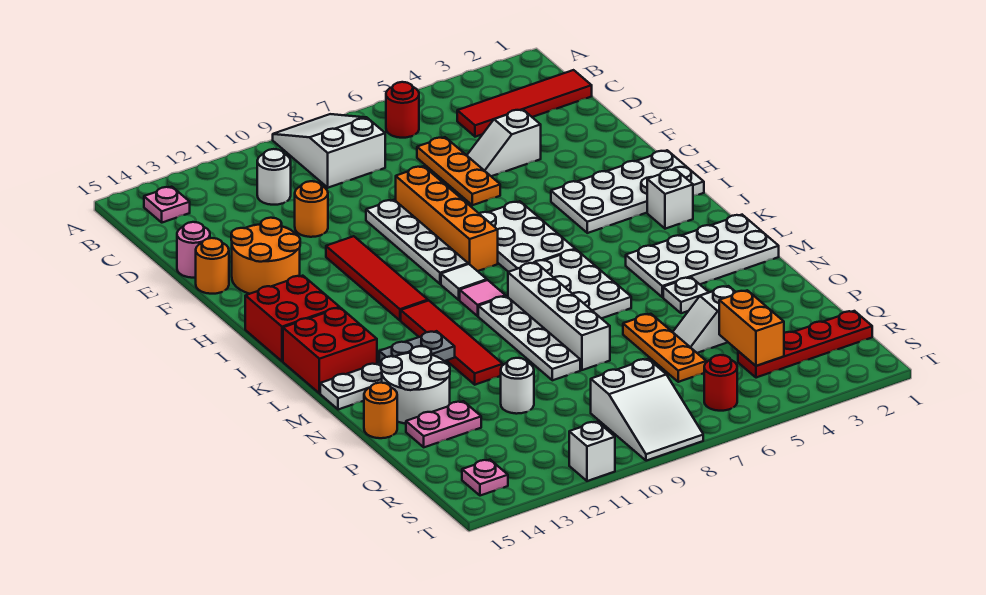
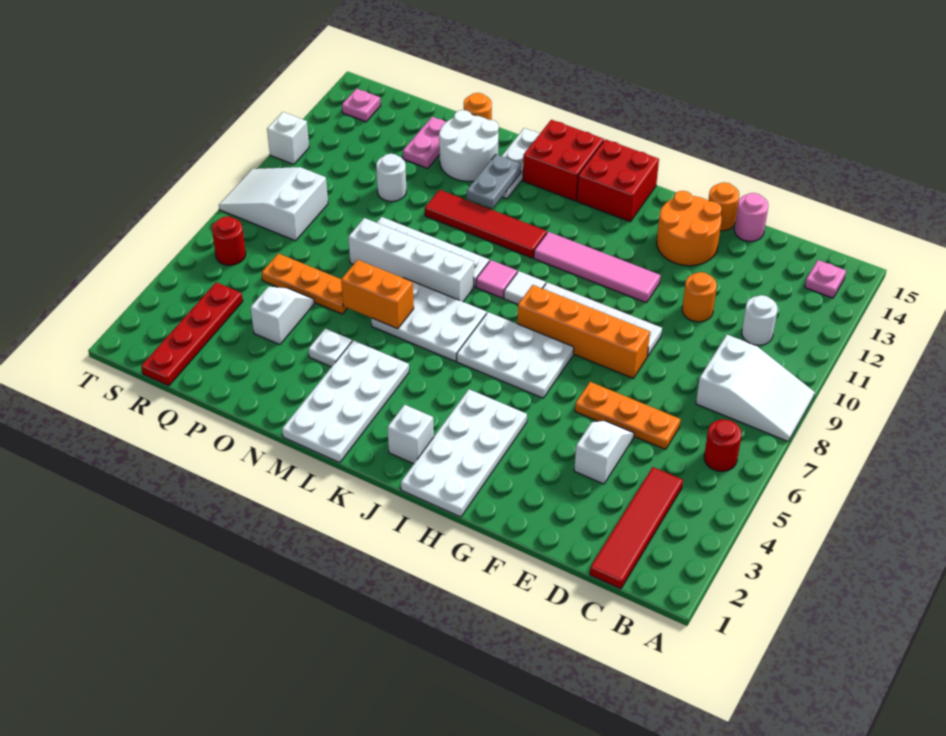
red 1x4 tile [326,236,428,320] -> pink 1x4 tile [534,232,660,302]
orange 1x2 brick [719,290,784,366] -> orange 1x2 brick moved to [341,260,414,329]

